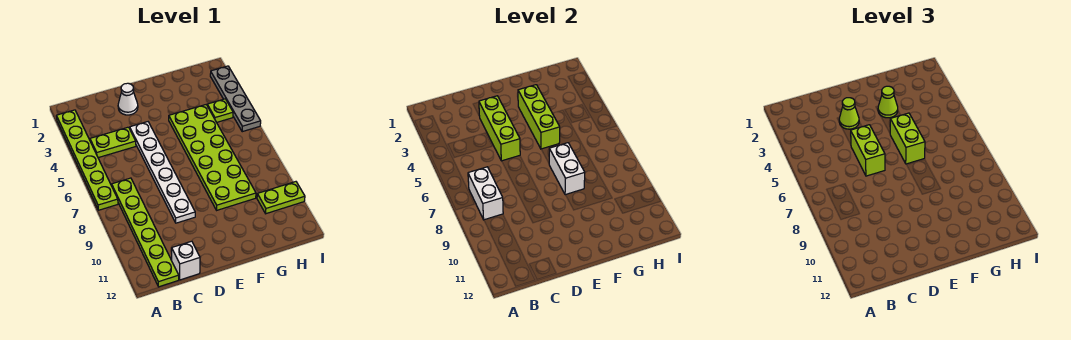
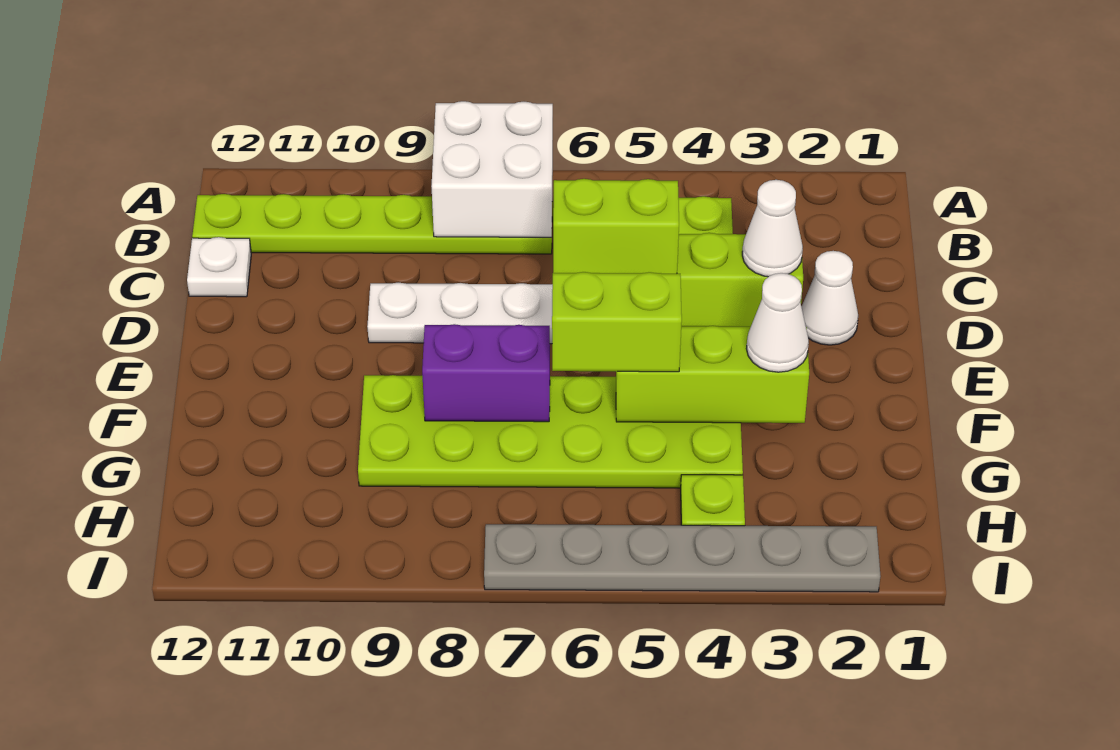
lime 1x6 plate [57,110,118,210] -> none
white 1x2 brick [468,167,503,220] -> white 2x2 brick [431,101,553,237]
white 1x1 brick [172,241,200,280] -> white 1x1 plate [187,237,251,297]
lime 1x1 cone [839,98,859,129] -> white 1x1 cone [742,180,803,277]
lime 1x1 cone [878,86,898,118] -> white 1x1 cone [746,273,809,372]
white 1x2 brick [549,143,585,195] -> purple 1x2 brick [422,324,550,422]
lime 1x2 plate [257,182,305,214] -> none
grey 1x4 plate [210,66,261,132] -> grey 1x6 plate [484,524,880,592]

